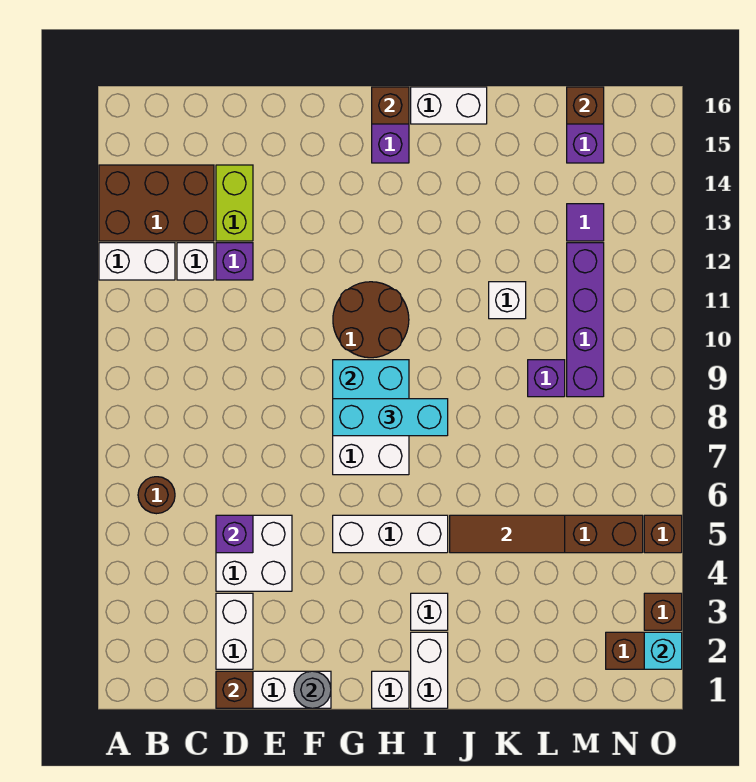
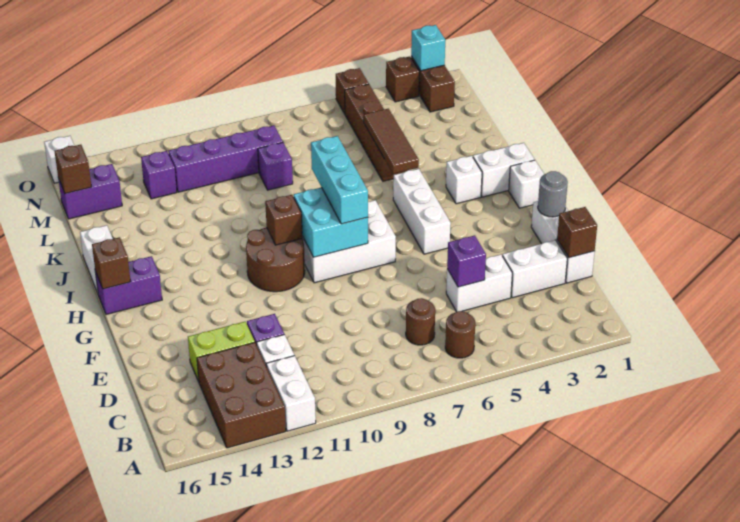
none -> brown 1x1 round brick [406,298,435,345]
white 2x2 brick [216,515,292,591] -> white 1x2 brick [446,254,512,312]
none -> brown 1x1 brick [265,195,303,245]
white 1x1 brick [489,282,526,319] -> white 1x1 brick moved to [44,136,74,183]
purple 1x1 tile [567,204,604,241] -> purple 1x1 brick [141,151,177,199]

